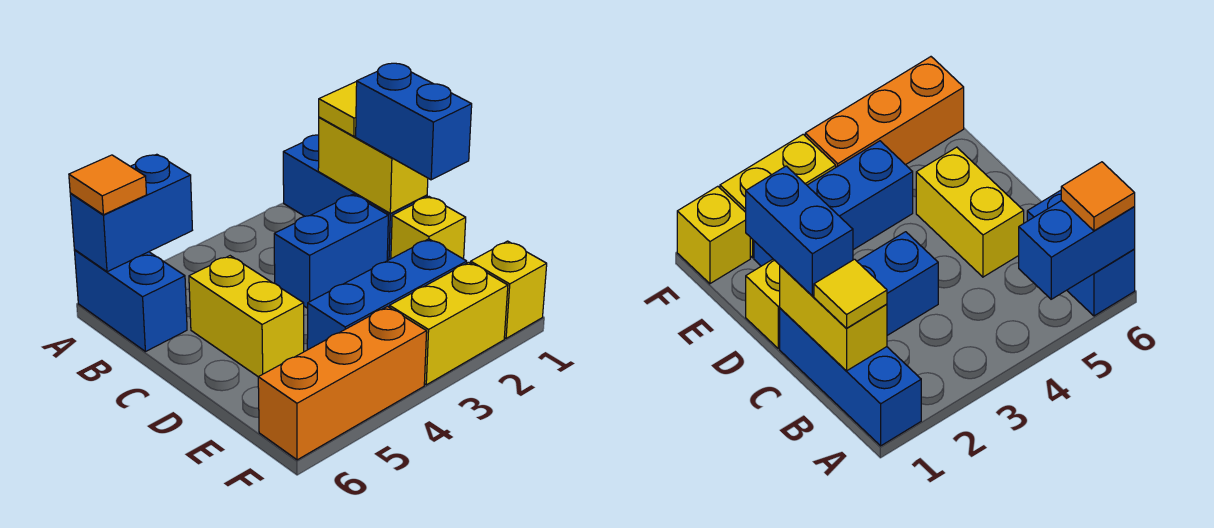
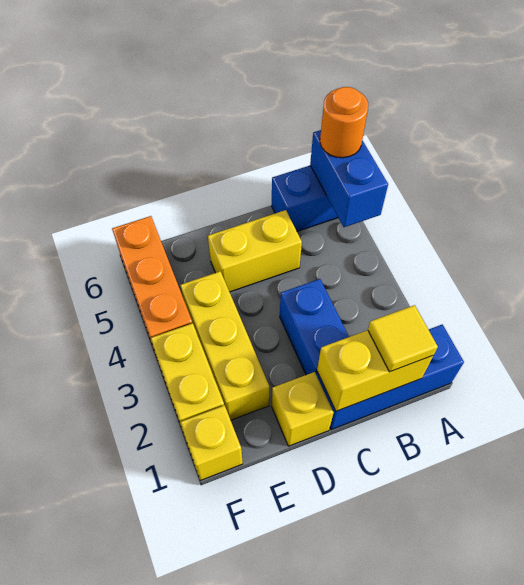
orange 1x1 tile [69,155,147,215] -> orange 1x1 round brick [320,87,368,158]
blue 1x2 brick [356,63,472,180] -> none
blue 1x3 brick [307,239,467,350] -> yellow 1x3 brick [180,271,269,420]

